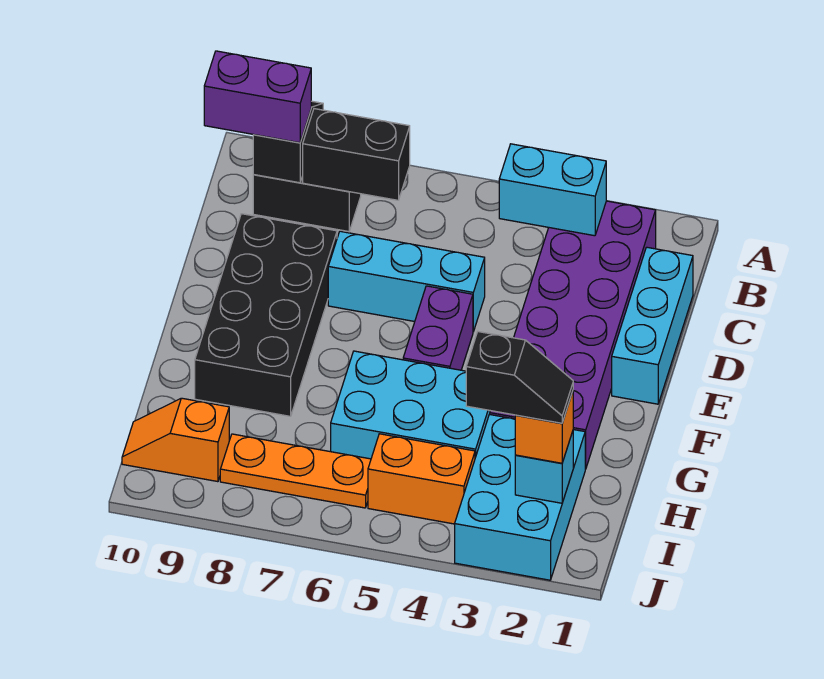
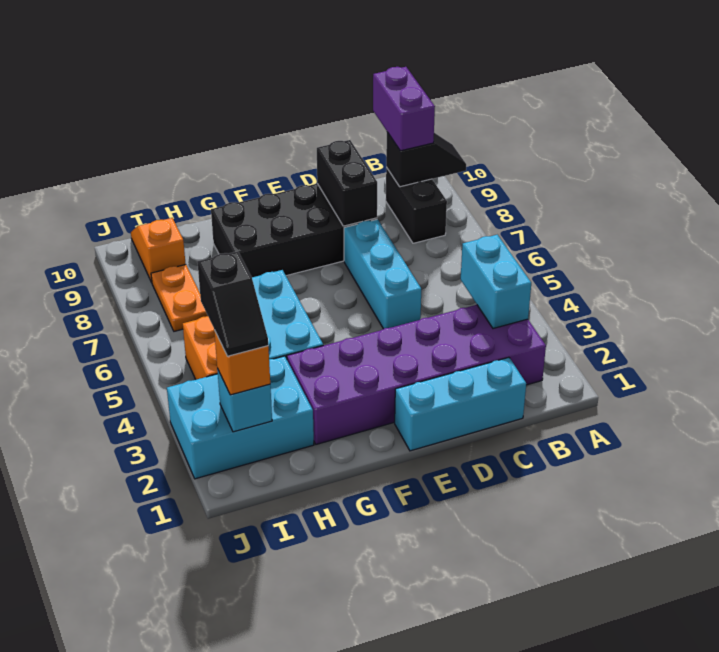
black 1x2 brick [303,109,410,200] -> black 1x2 brick moved to [317,140,377,226]
purple 1x2 brick [403,286,473,370] -> none
orange 1x3 plate [220,434,371,508] -> orange 1x2 plate [151,265,208,331]

